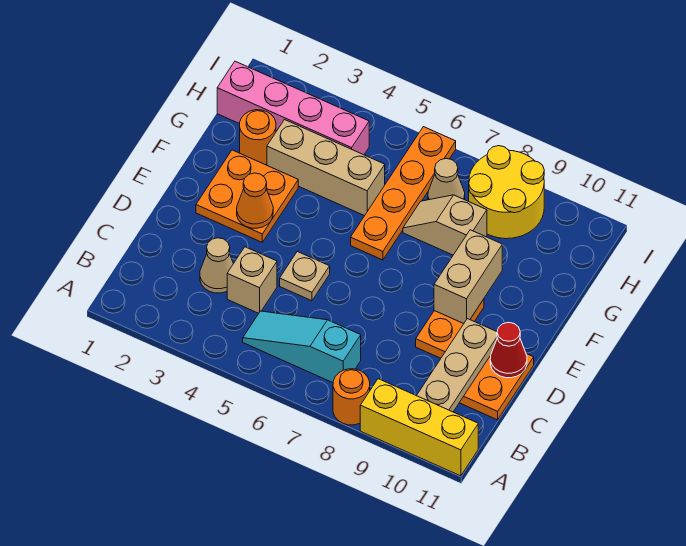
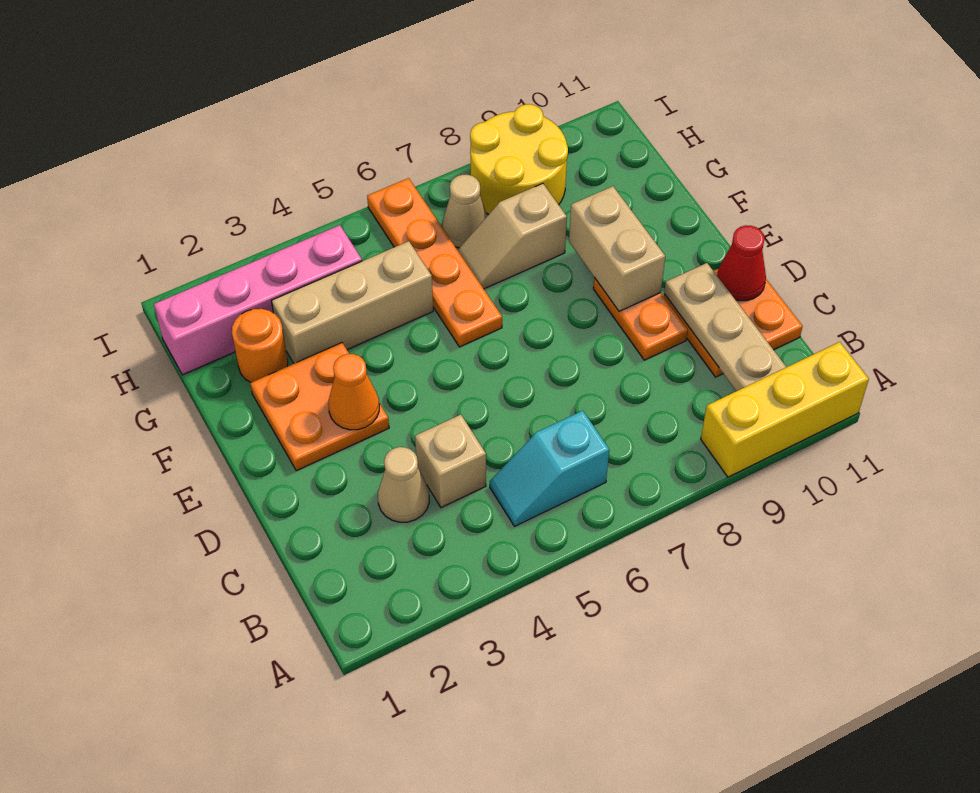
orange 1x1 round brick [333,369,370,425] -> none
cyan 1x3 slope [243,311,361,383] -> cyan 1x2 slope [490,411,609,526]
tan 1x1 plate [280,252,330,301] -> none

